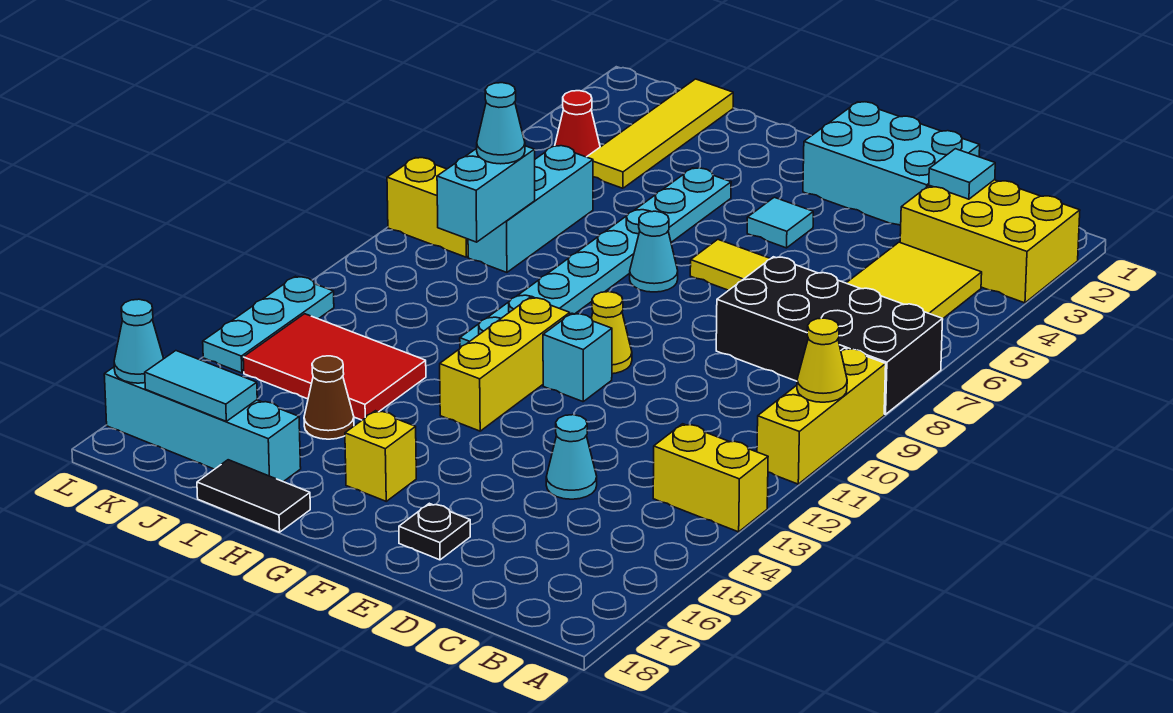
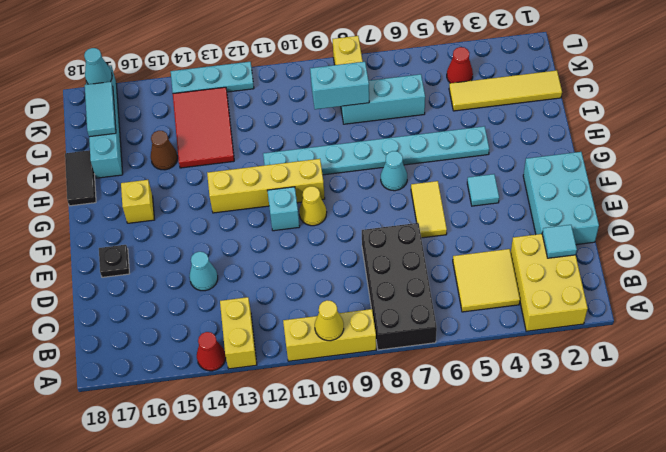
none -> red 1x1 cone [197,332,226,371]
yellow 1x3 brick [440,298,570,431] -> yellow 1x4 brick [207,159,325,213]
cyan 1x1 cone [477,83,525,164] -> none

